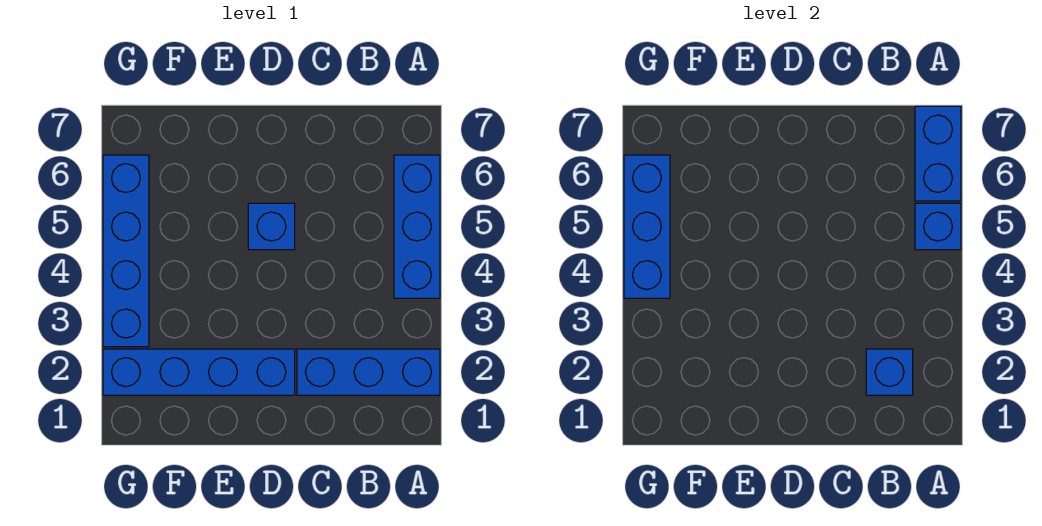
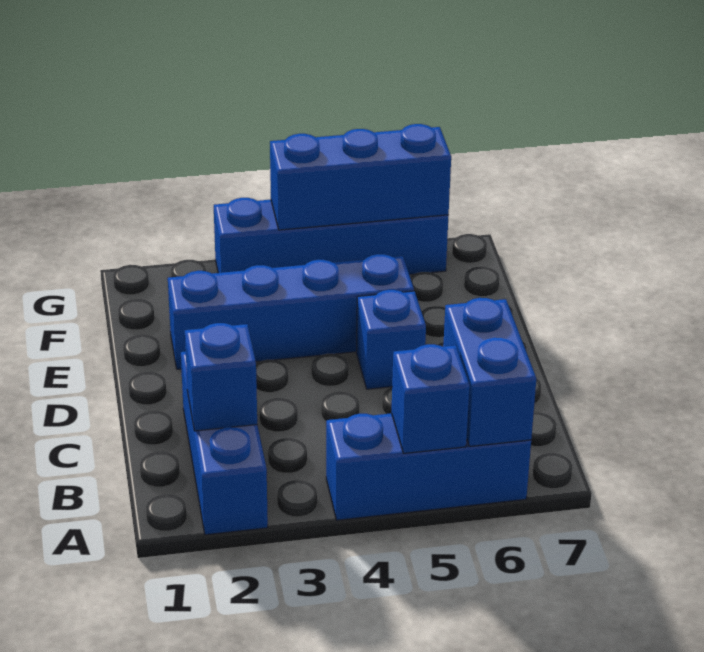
blue 1x2 brick [915,106,961,201] -> blue 1x2 brick turned to [443,298,536,446]
blue 1x4 brick [103,349,295,395] -> blue 1x4 brick turned to [168,254,414,369]

